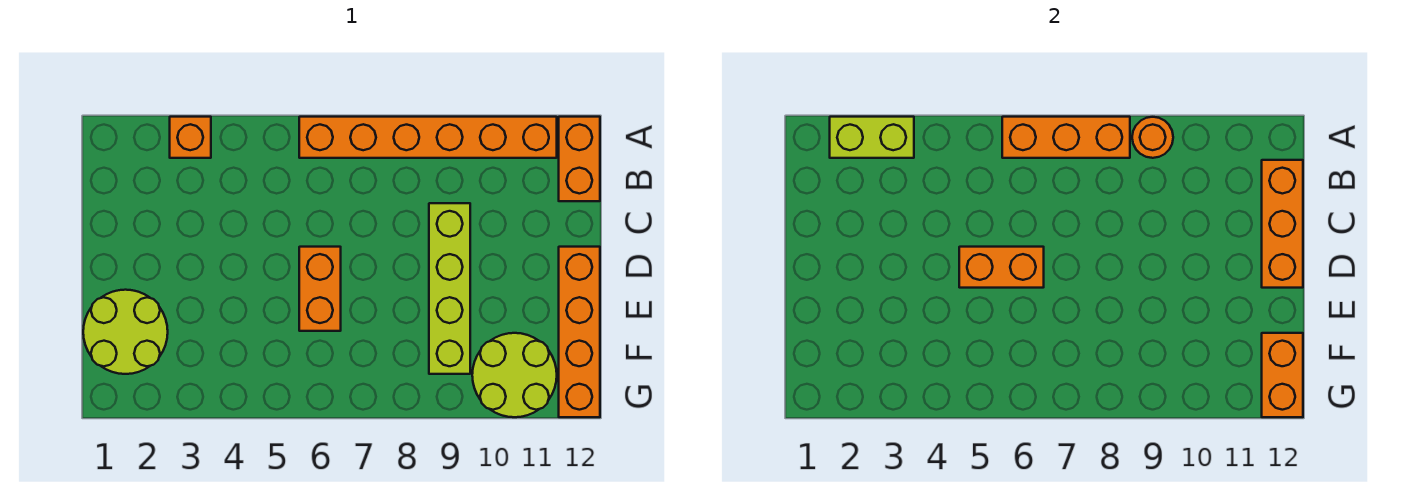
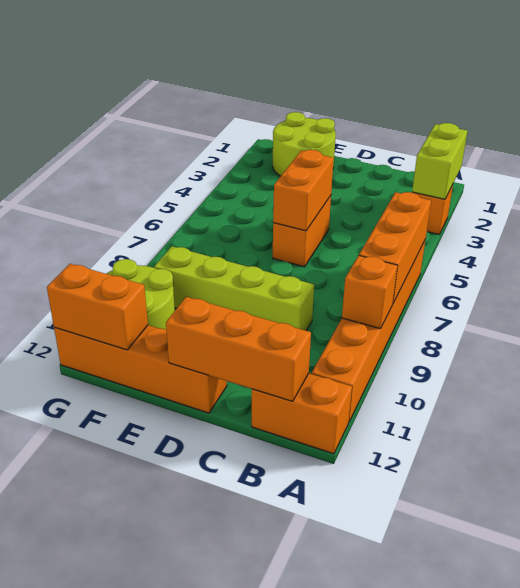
orange 1x1 round brick [1132,117,1173,158] -> orange 1x1 brick [342,256,398,329]
orange 1x2 brick [299,247,341,331] -> orange 1x2 brick turned to [273,196,331,267]

